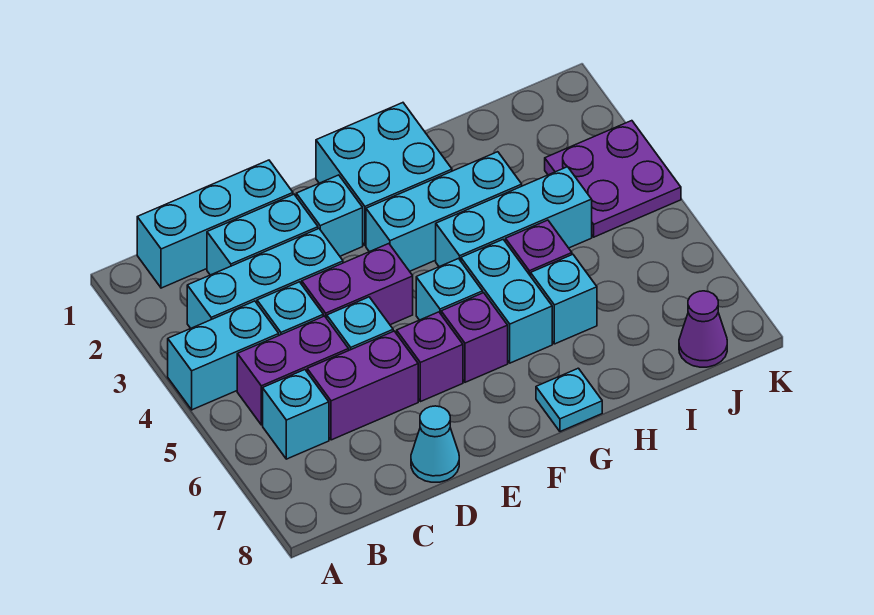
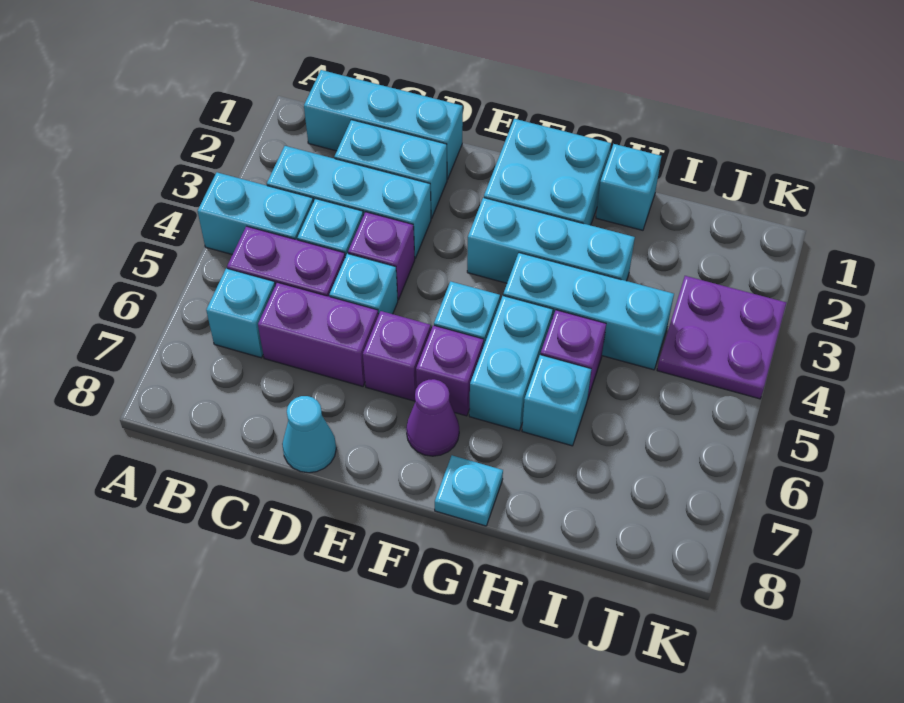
purple 1x2 brick [302,244,413,325] -> purple 1x1 brick [348,212,415,300]
cyan 1x1 brick [296,175,363,256] -> cyan 1x1 brick moved to [596,144,661,230]
purple 1x1 cone [679,291,727,367] -> purple 1x1 cone moved to [406,379,459,456]

